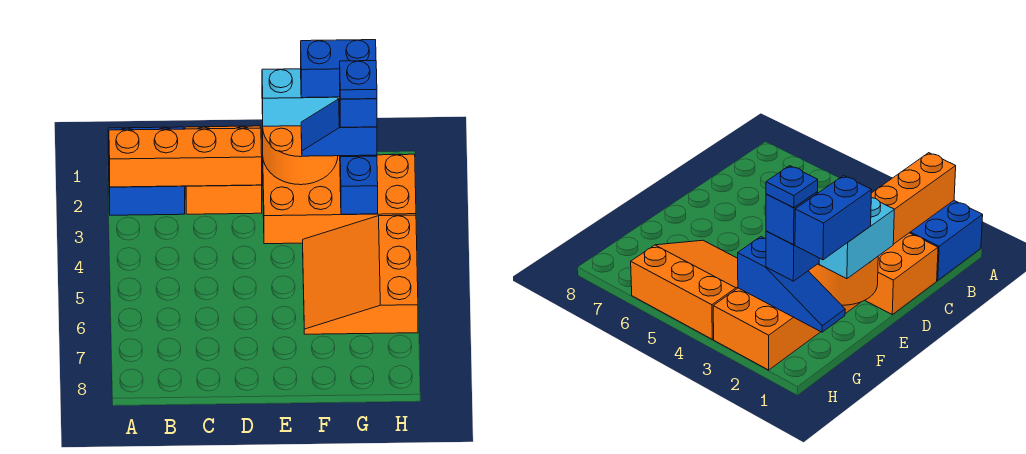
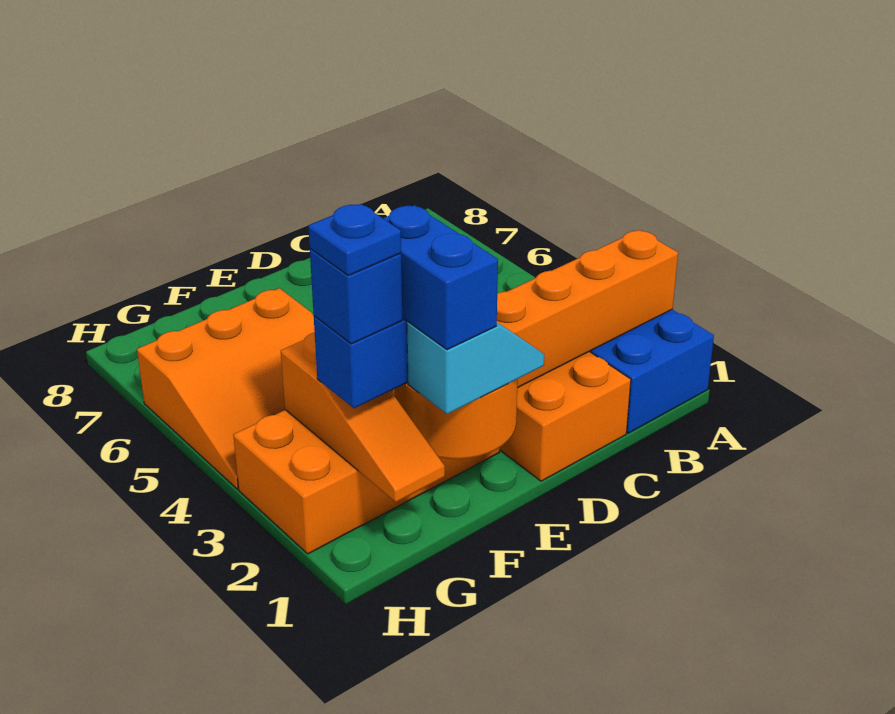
cyan 1x2 brick [262,69,338,126] -> cyan 1x2 slope [407,321,544,414]
blue 1x2 brick [301,40,376,98] -> blue 1x2 brick turned to [383,205,498,350]
orange 3x3 slope [303,215,418,334] -> orange 3x3 slope turned to [137,288,315,489]
blue 1x3 slope [340,155,378,214] -> orange 1x3 slope [281,332,445,502]

